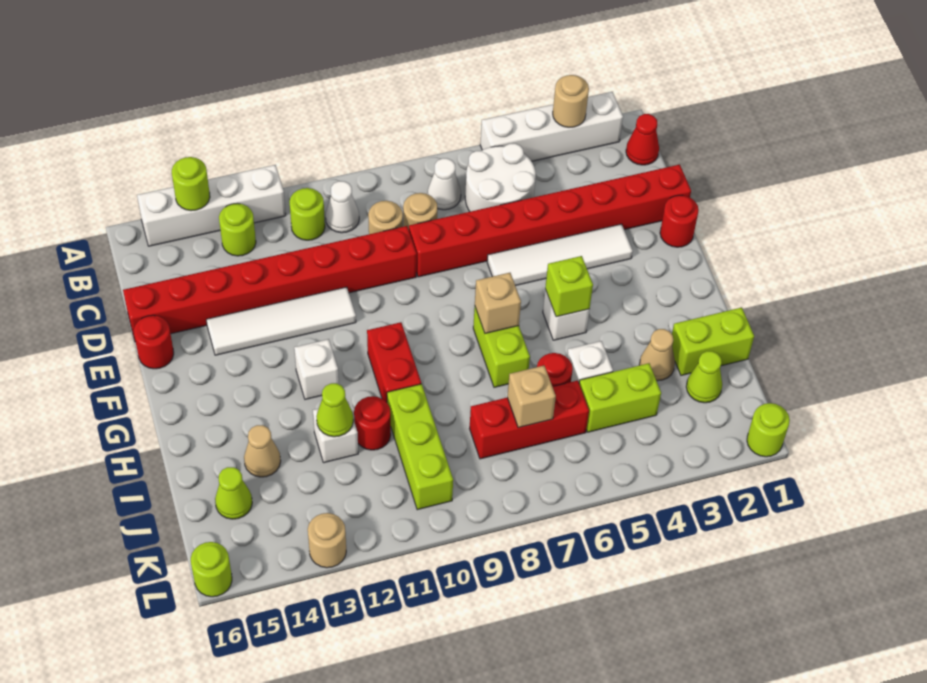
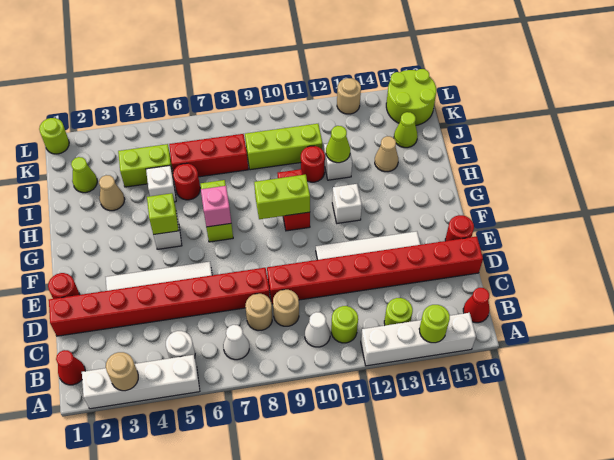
white 2x2 round brick [465,143,536,212] -> white 1x1 round brick [166,331,195,358]
none -> red 1x1 cone [463,288,490,323]
tan 1x1 brick [475,273,521,333] -> pink 1x1 brick [201,186,231,227]
lime 1x2 brick [672,307,754,375] -> lime 1x2 brick moved to [254,175,310,219]
lime 1x3 brick [387,384,453,510] -> lime 1x3 brick turned to [245,124,323,170]
tan 1x1 brick [507,365,556,428] -> none
lime 1x1 round brick [191,542,232,597] -> lime 2x2 round brick [386,69,436,125]

